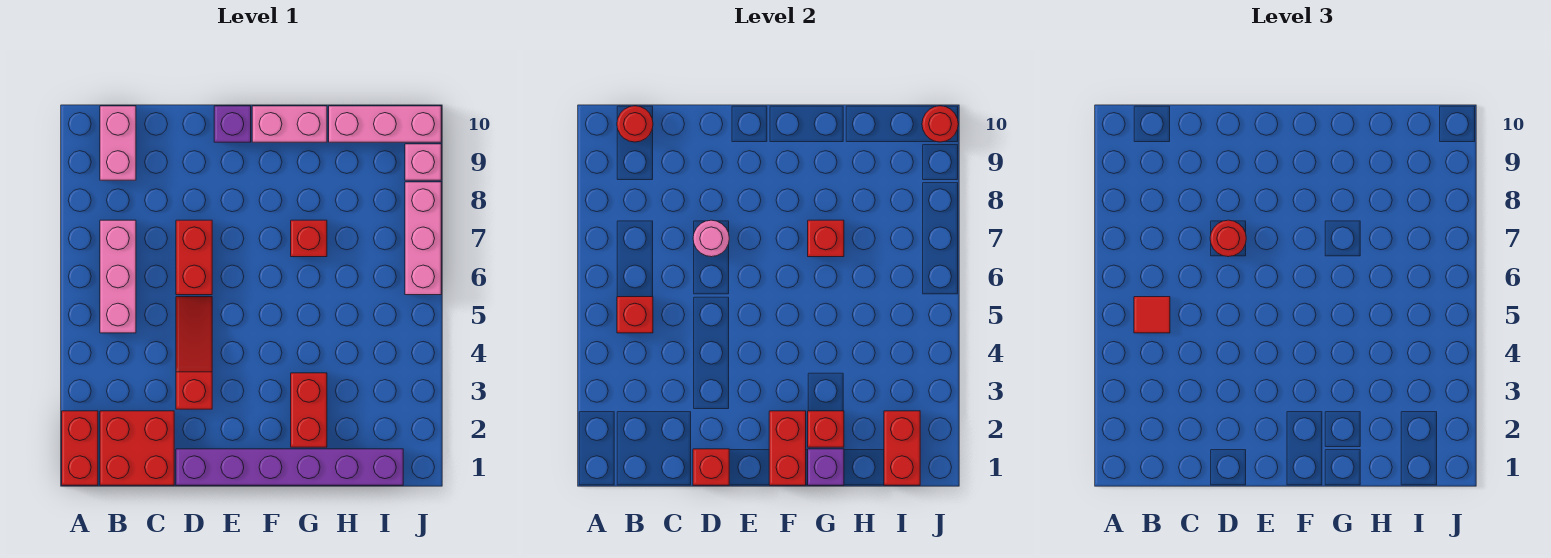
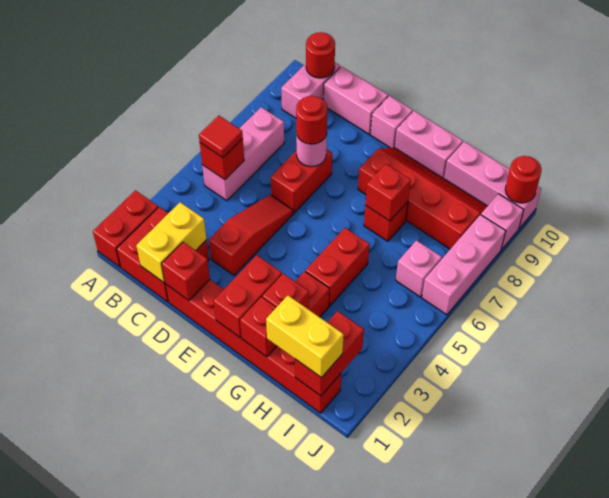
none -> yellow 1x2 brick [136,202,207,282]
none -> pink 1x2 brick [323,66,388,134]
purple 1x6 brick [176,449,403,485] -> red 1x6 brick [165,280,341,413]
purple 1x1 brick [214,106,251,142] -> pink 1x1 brick [370,96,413,148]
none -> red 2x4 slope [358,147,487,249]
purple 1x1 brick [808,449,844,485] -> red 1x1 brick [240,297,277,357]
none -> red 1x2 brick [306,228,370,306]
none -> yellow 1x2 brick [266,296,344,378]
none -> pink 1x1 brick [396,240,442,297]

